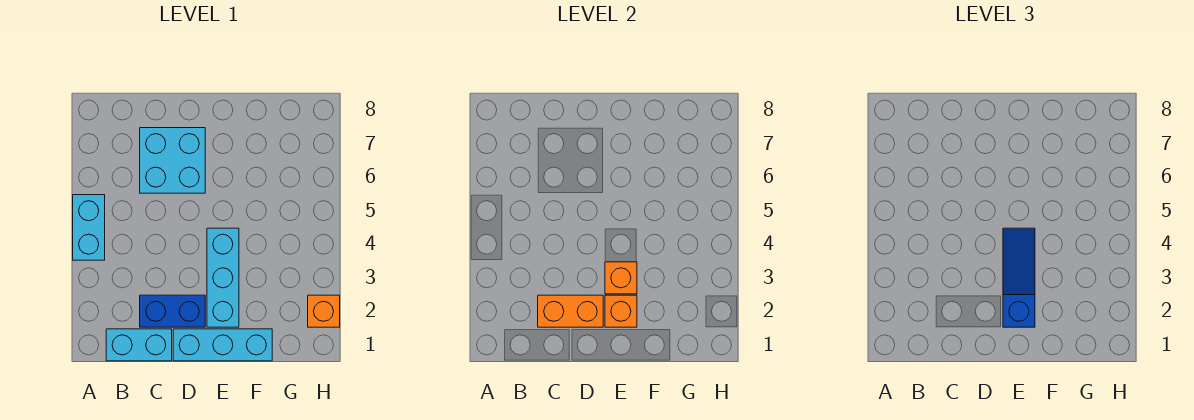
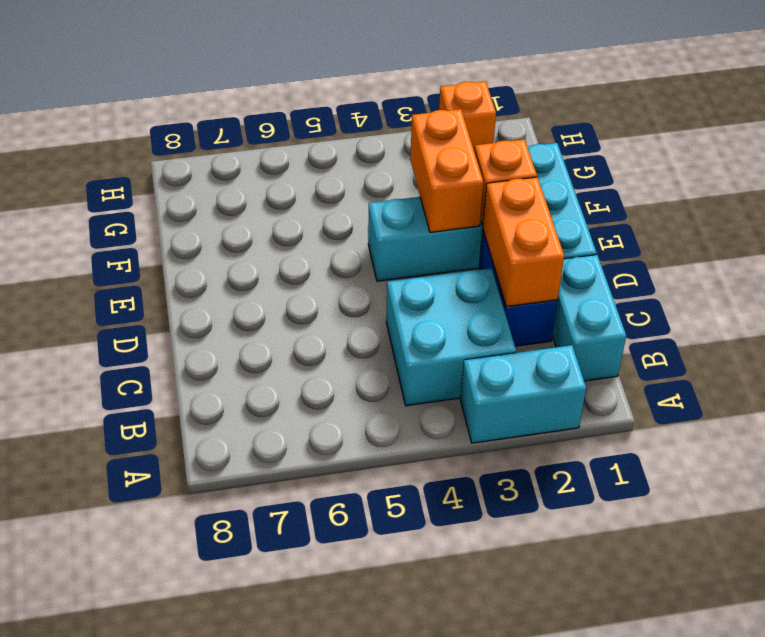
cyan 1x2 brick [73,195,105,260] -> cyan 1x2 brick moved to [460,345,586,443]
cyan 2x2 brick [140,128,205,193] -> cyan 2x2 brick moved to [386,268,516,406]
blue 1x3 slope [1003,228,1035,327] -> none
orange 1x1 brick [605,262,637,294] -> orange 1x2 brick [410,109,483,232]

